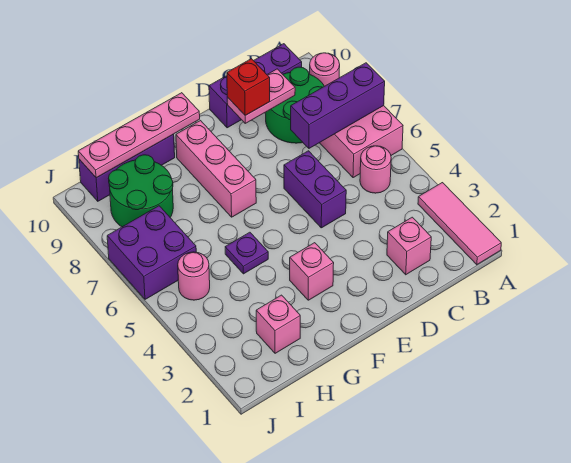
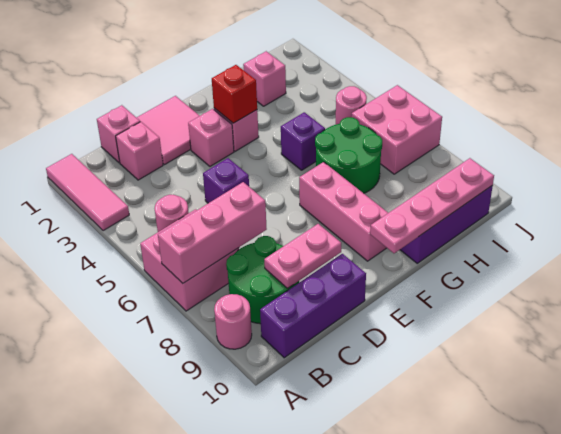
purple 1x3 brick [291,63,385,148] -> pink 1x3 brick [158,182,267,283]
none -> pink 1x1 brick [97,105,140,163]
none -> pink 2x2 tile [137,96,199,165]
purple 1x2 brick [284,151,346,228] -> purple 1x1 brick [203,158,249,203]
red 1x1 brick [227,59,270,115] -> red 1x1 brick moved to [212,65,257,123]
none -> pink 1x1 brick [188,109,234,166]
purple 1x1 plate [225,232,268,274] -> purple 1x1 brick [281,112,325,170]
green 2x2 round brick [108,155,173,227] -> green 2x2 round brick moved to [315,117,382,193]
purple 2x2 brick [107,206,196,299] -> pink 2x2 brick [351,85,442,174]

